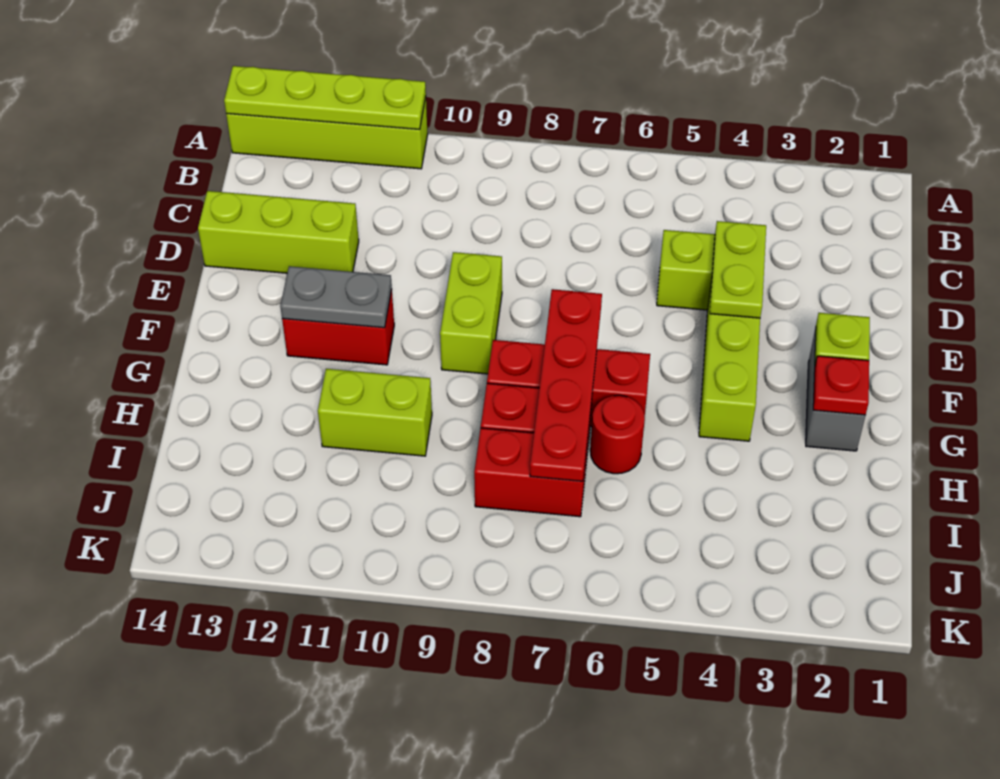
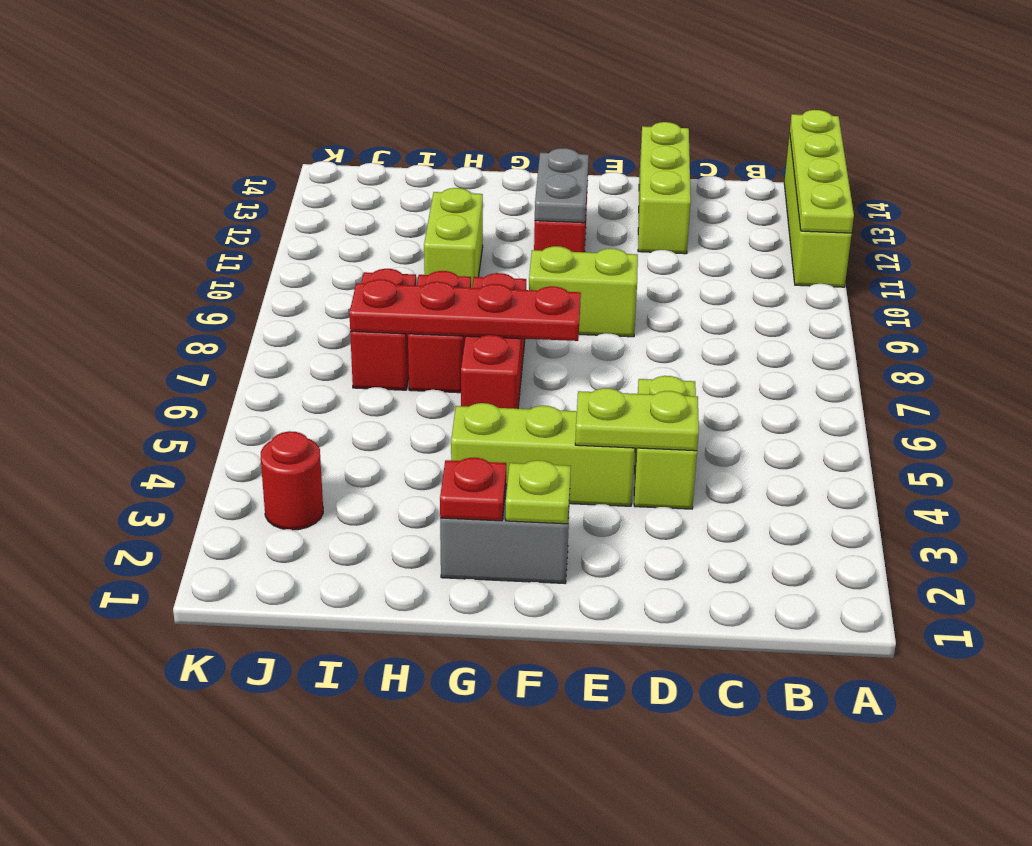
red 1x1 round brick [590,395,645,474] -> red 1x1 round brick moved to [260,431,323,530]

